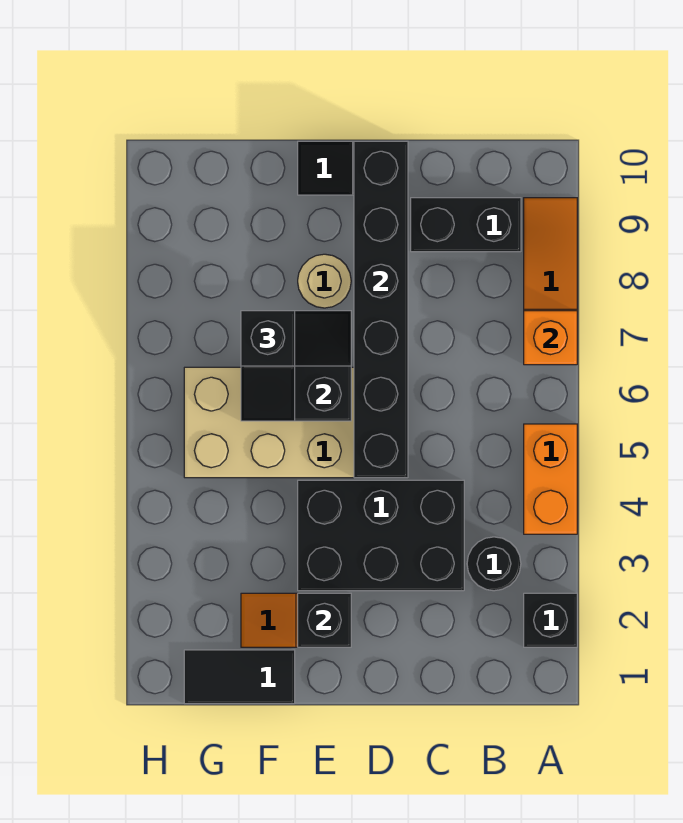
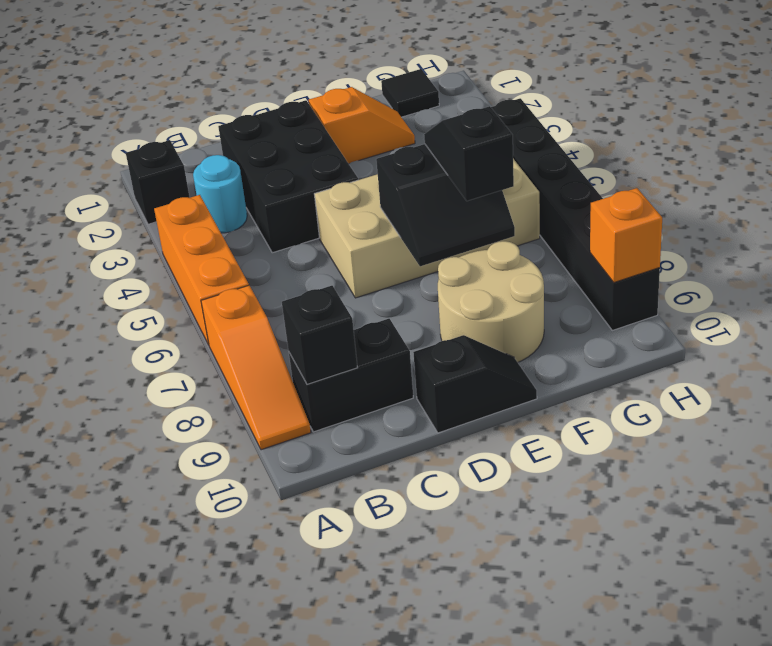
orange 1x2 brick [524,424,577,534] -> orange 1x3 brick [154,195,249,345]
orange 1x1 brick [524,311,577,365] -> orange 1x1 brick moved to [590,188,662,282]
black 1x1 round brick [467,537,521,591] -> cyan 1x1 round brick [193,155,247,233]
black 2x3 brick [298,480,464,591] -> black 2x3 brick turned to [218,100,358,253]
black 1x6 brick [354,141,408,478] -> black 1x6 brick moved to [491,98,660,330]
black 1x1 brick [298,593,351,647] -> black 1x1 brick moved to [282,286,358,384]
tan 1x1 round brick [298,254,351,308] -> tan 2x2 round brick [438,241,544,362]
black 1x2 tile [184,650,295,704] -> black 1x1 tile [381,69,439,117]

